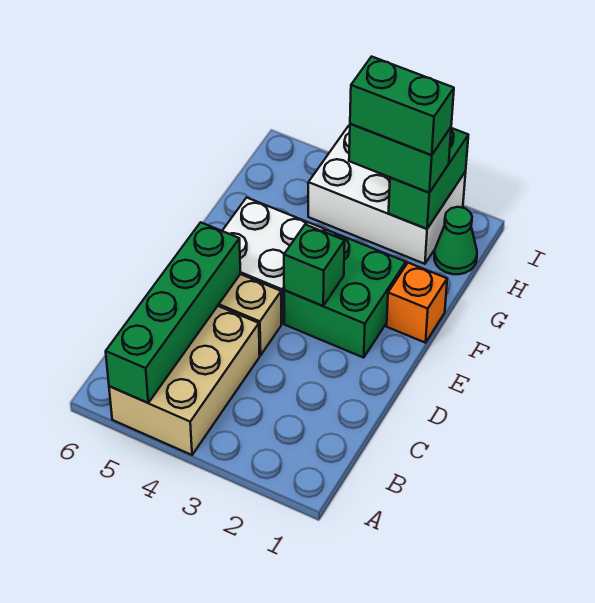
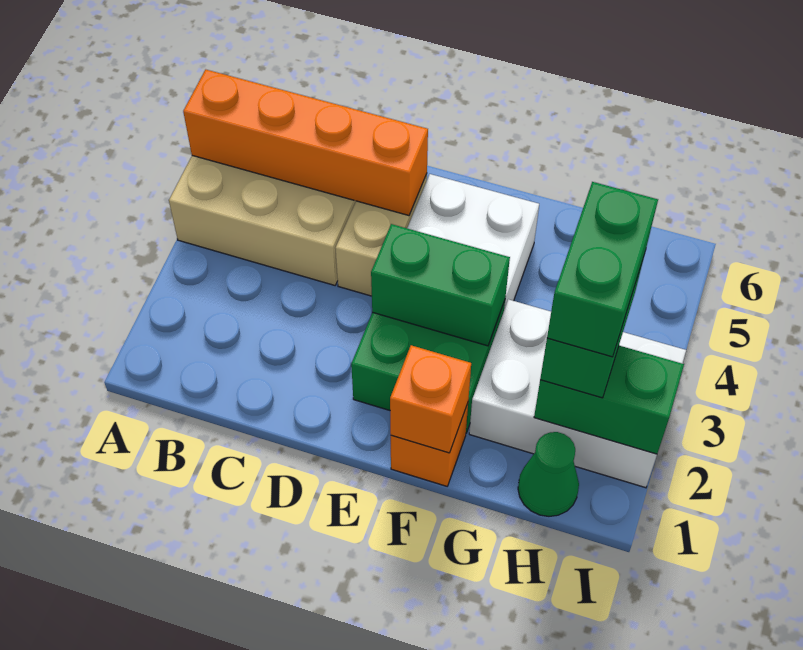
green 1x4 brick [106,222,240,403] -> orange 1x4 brick [183,70,428,216]
green 1x1 brick [284,224,345,306] -> green 1x2 brick [371,224,510,346]
none -> orange 1x1 brick [390,345,471,453]
white 2x3 brick [308,126,466,264] -> white 2x3 brick turned to [469,299,686,488]

